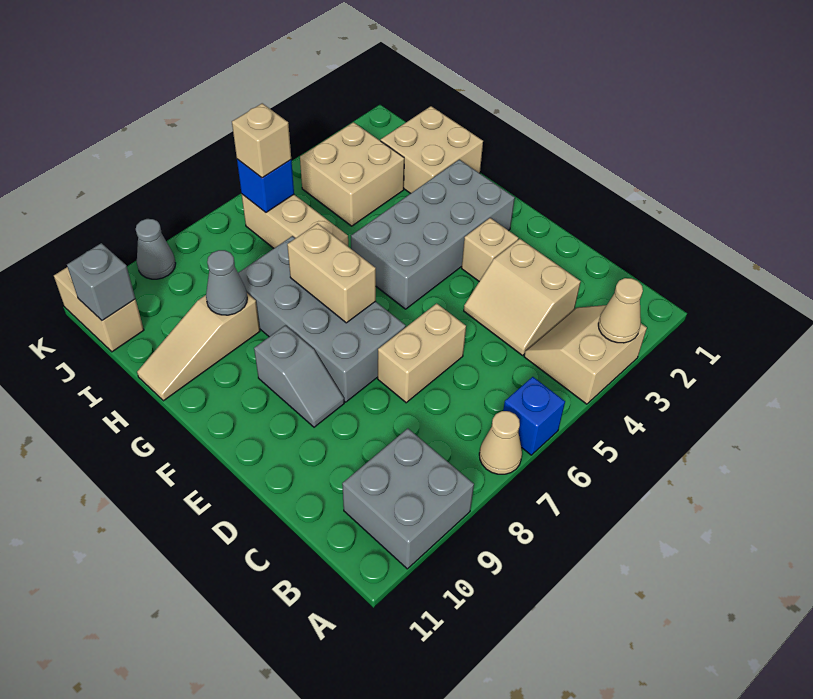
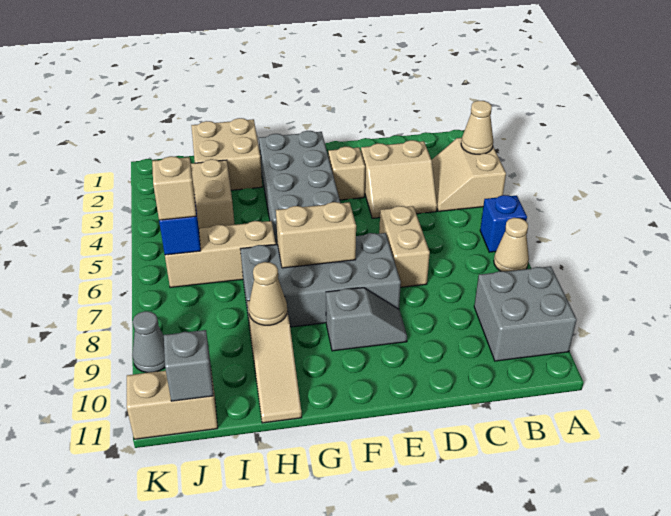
grey 1x1 cone [206,250,247,315] -> tan 1x1 cone [249,262,287,325]

